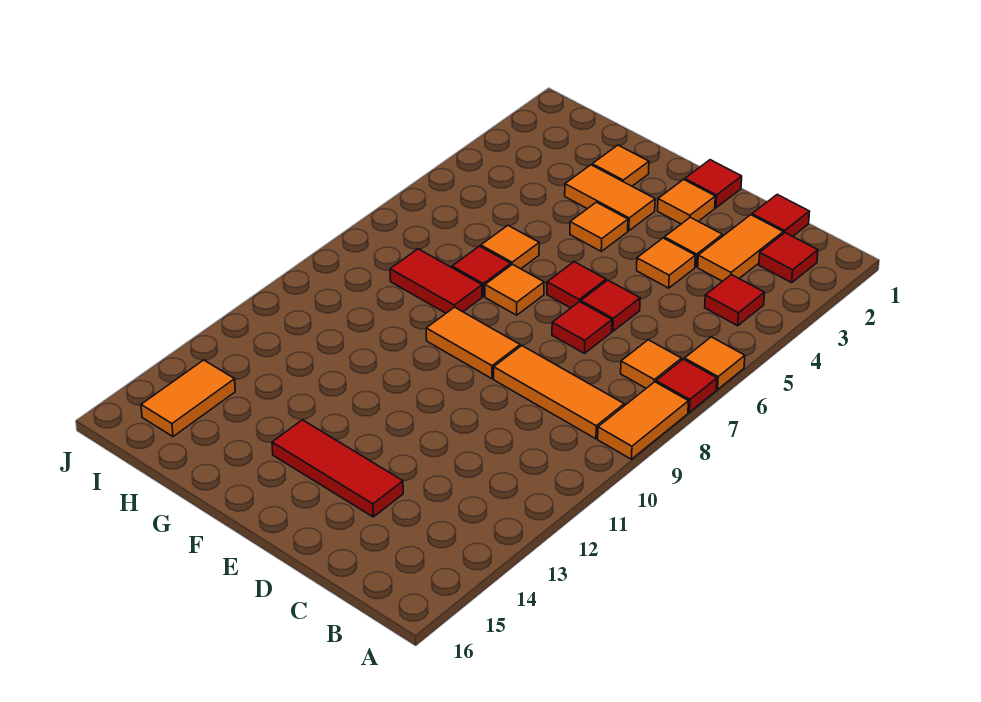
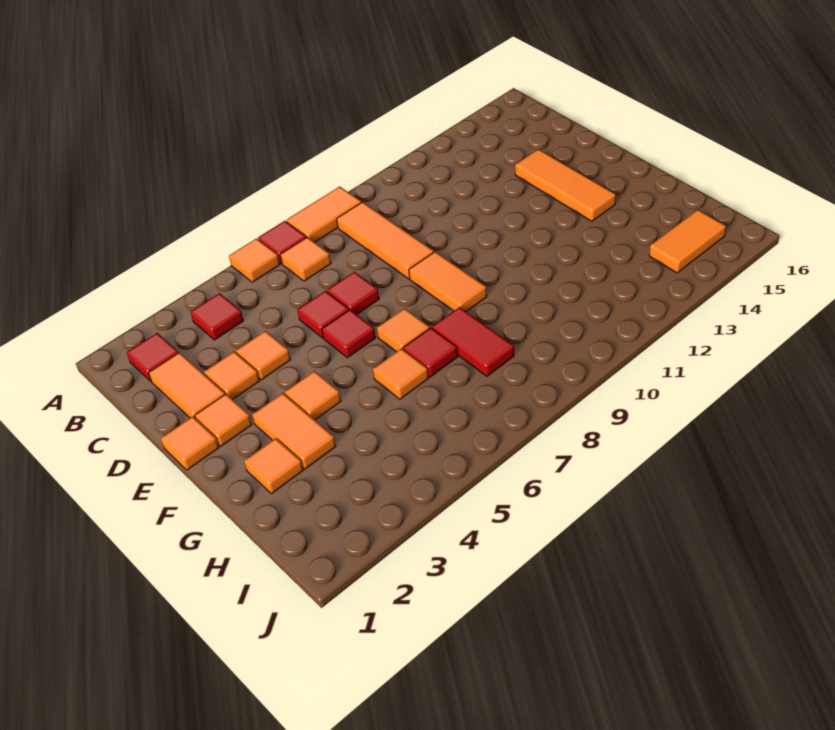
red 1x1 tile [752,194,810,236] -> none
orange 1x2 tile [698,215,783,281] -> orange 1x2 tile turned to [149,352,225,418]
red 1x3 tile [272,420,403,517] -> orange 1x3 tile [515,149,616,221]
red 1x1 tile [685,160,742,208] -> orange 1x1 tile [161,416,219,470]

